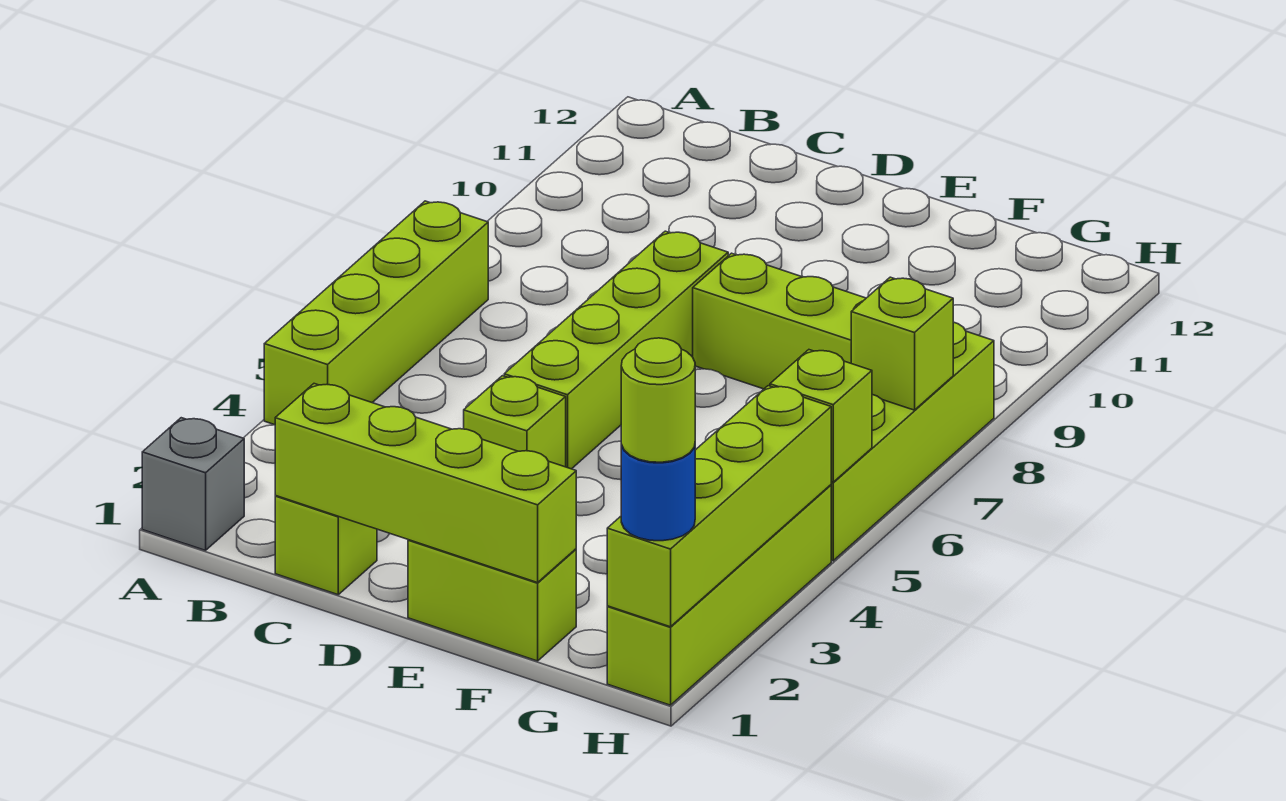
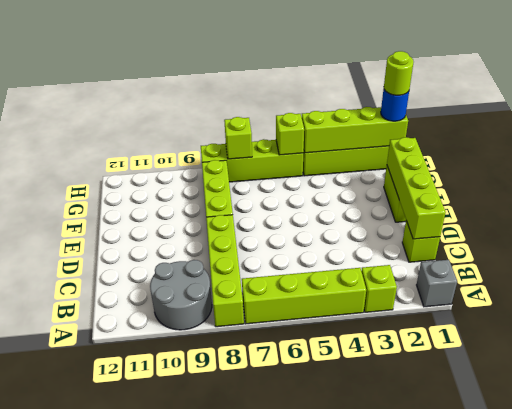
none -> grey 2x2 round brick [150,260,212,330]
lime 1x1 brick [464,376,566,467] -> lime 1x1 brick moved to [361,265,397,312]
lime 1x4 brick [504,231,728,469] -> lime 1x4 brick turned to [206,215,244,327]

